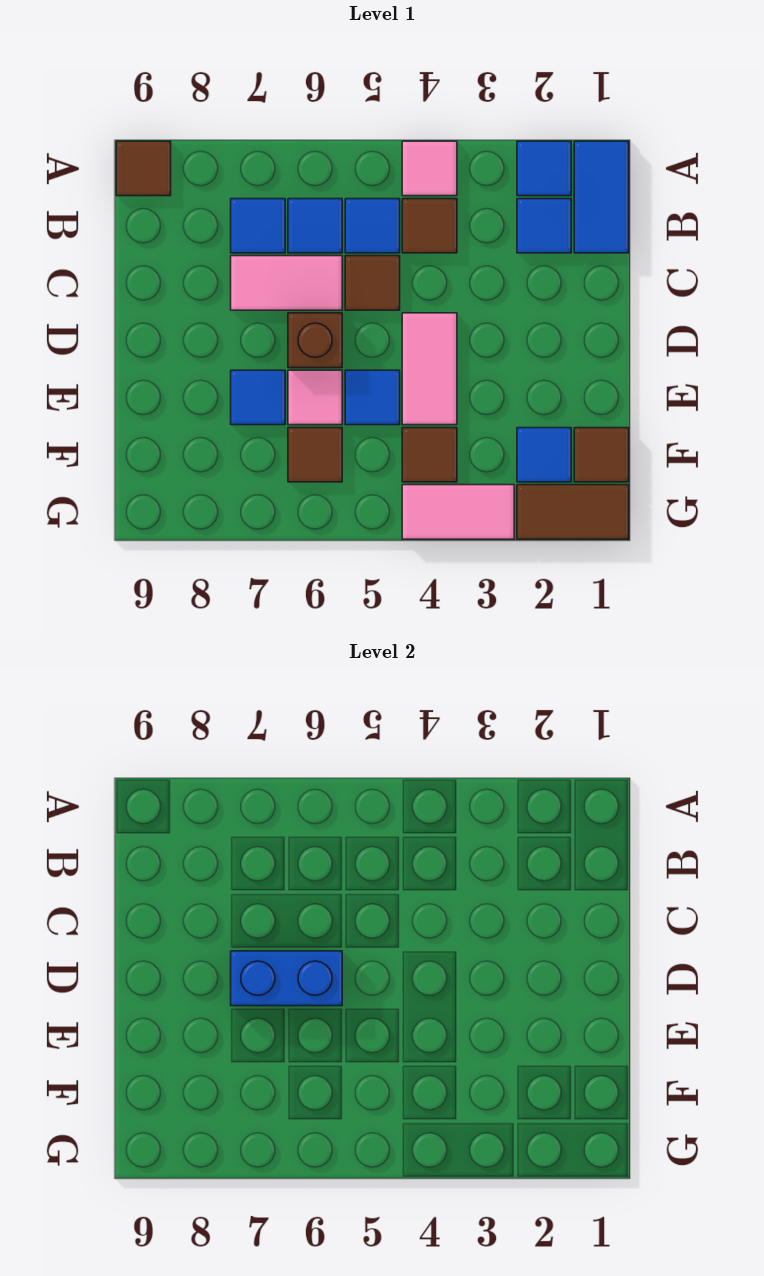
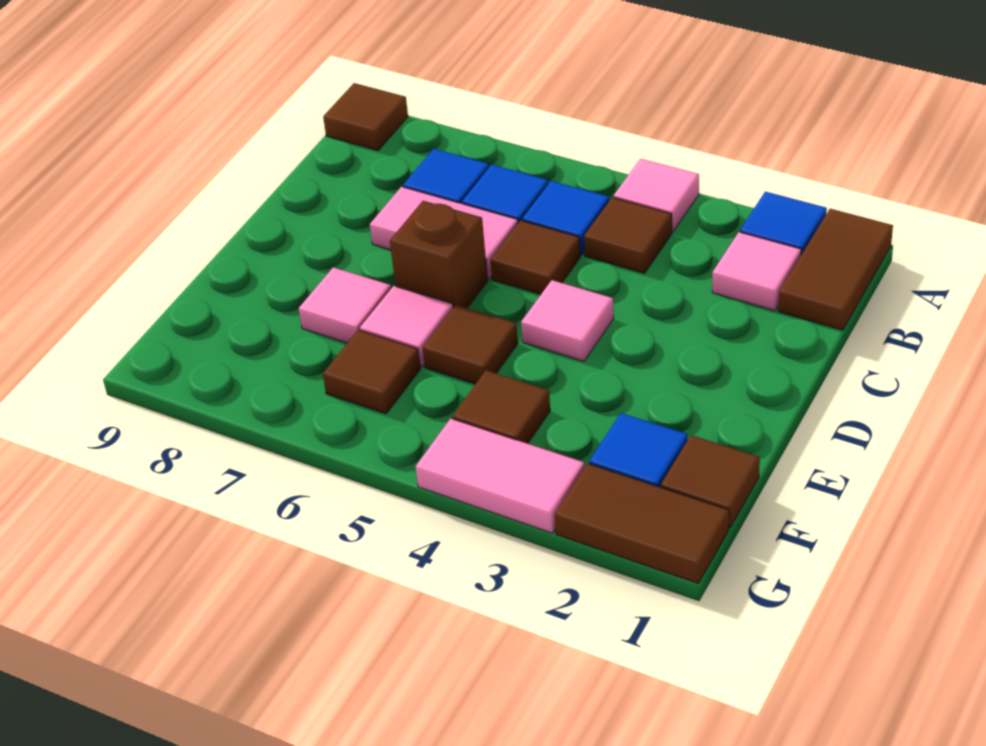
blue 1x2 tile [574,141,629,253] -> brown 1x2 tile [778,209,893,330]
blue 1x1 tile [517,199,571,253] -> pink 1x1 tile [712,232,801,311]
pink 1x2 tile [402,313,457,425] -> pink 1x1 tile [521,280,614,361]
blue 1x2 brick [231,951,342,1006] -> none
blue 1x1 tile [345,370,400,425] -> brown 1x1 tile [423,305,518,384]
blue 1x1 tile [231,370,285,425] -> pink 1x1 tile [299,267,391,343]

